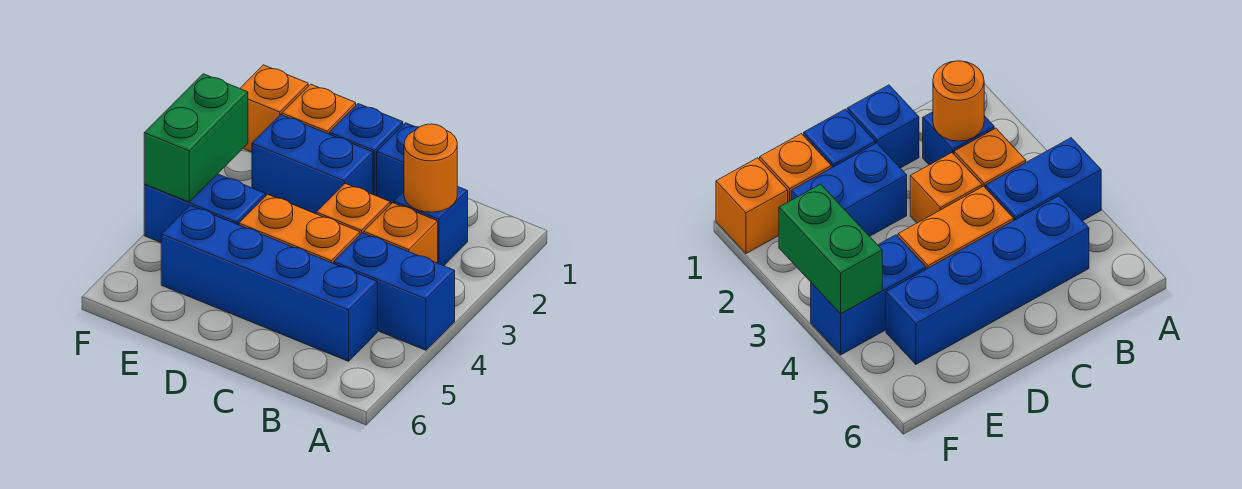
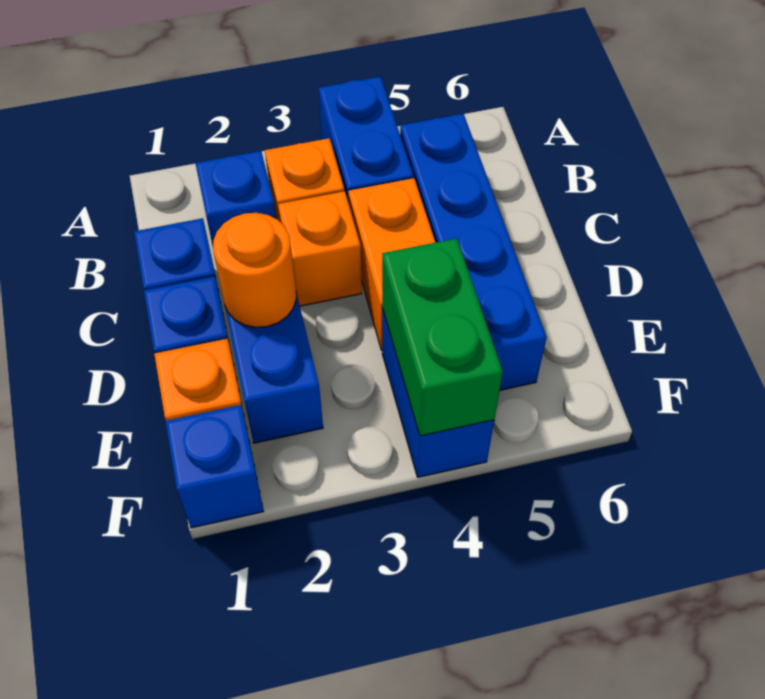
orange 1x1 round brick [404,124,457,212] -> orange 1x1 round brick moved to [213,213,296,328]
orange 1x1 brick [240,65,308,152] -> blue 1x1 brick [166,405,264,528]
green 1x2 brick [144,74,248,202] -> green 1x2 brick turned to [382,239,503,436]

